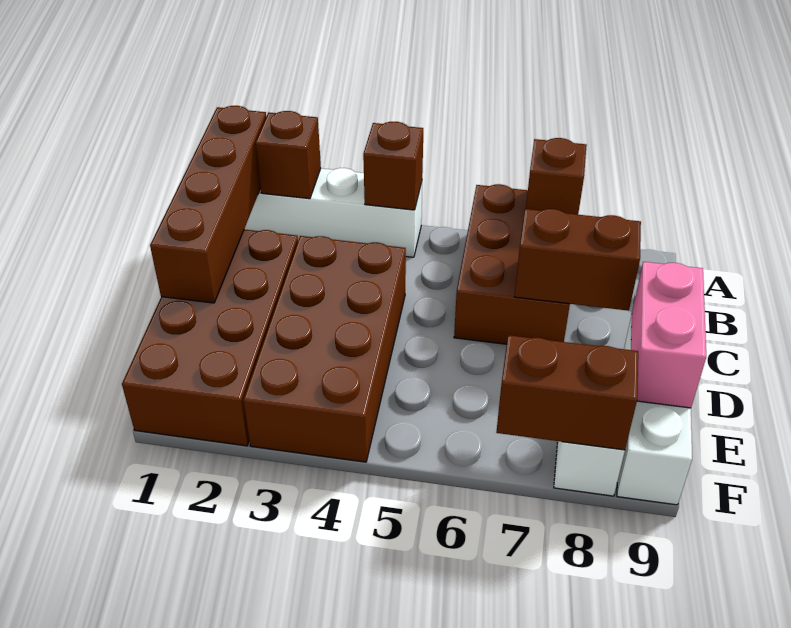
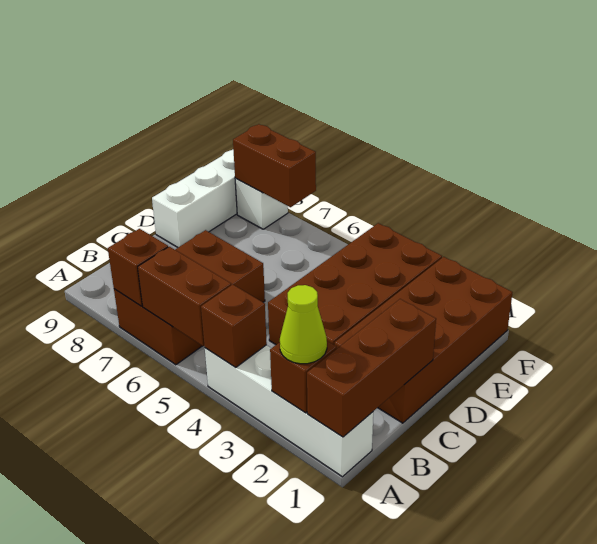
brown 1x4 brick [150,106,266,303] -> brown 1x3 brick [307,299,436,437]
none -> lime 1x1 cone [280,285,327,364]
brown 1x2 brick [514,209,641,311] -> brown 1x2 brick moved to [138,247,231,346]
pink 1x2 brick [631,262,706,408] -> none

